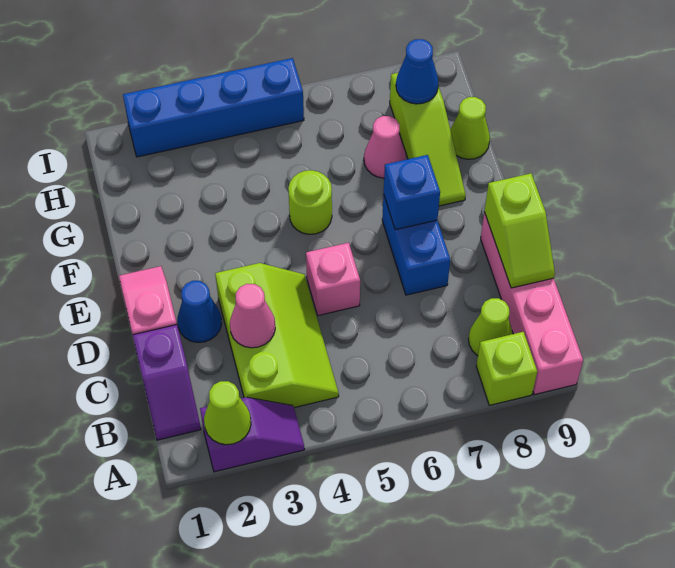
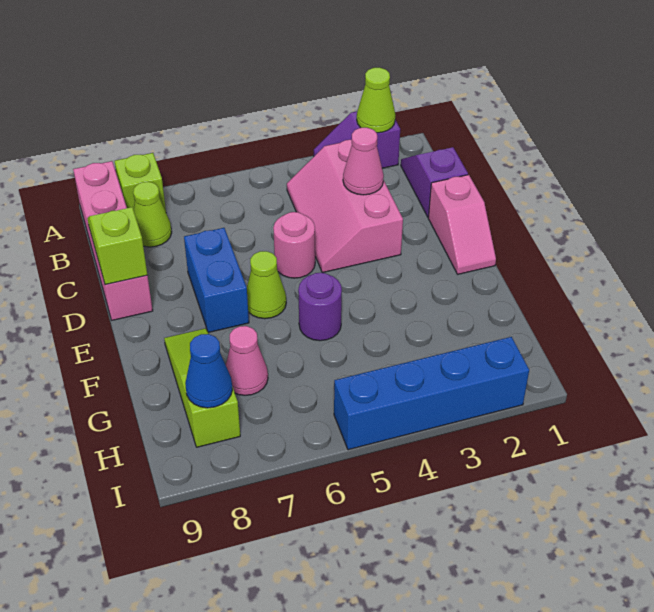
lime 2x3 slope [215,263,339,408] -> pink 2x3 slope [287,140,403,273]
blue 1x1 cone [177,281,222,342] -> none
pink 1x1 brick [306,243,360,315] -> pink 1x1 round brick [273,212,315,278]
blue 1x1 brick [384,155,440,230] -> none
lime 1x1 round brick [288,170,332,234] -> purple 1x1 round brick [298,273,342,341]
lime 1x1 cone [450,97,490,159] -> lime 1x1 cone moved to [247,251,286,319]

